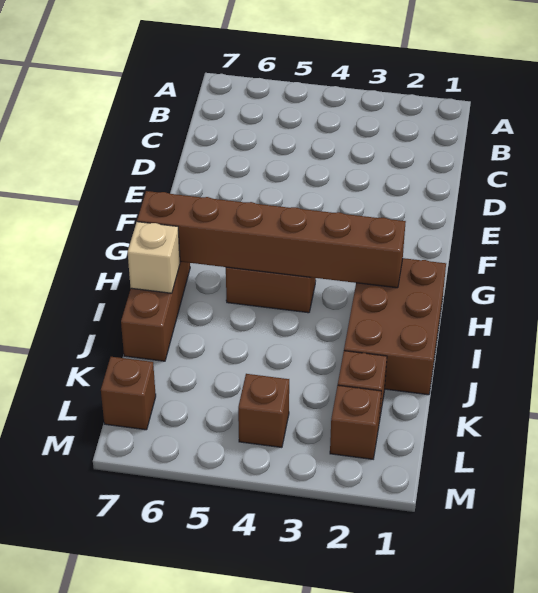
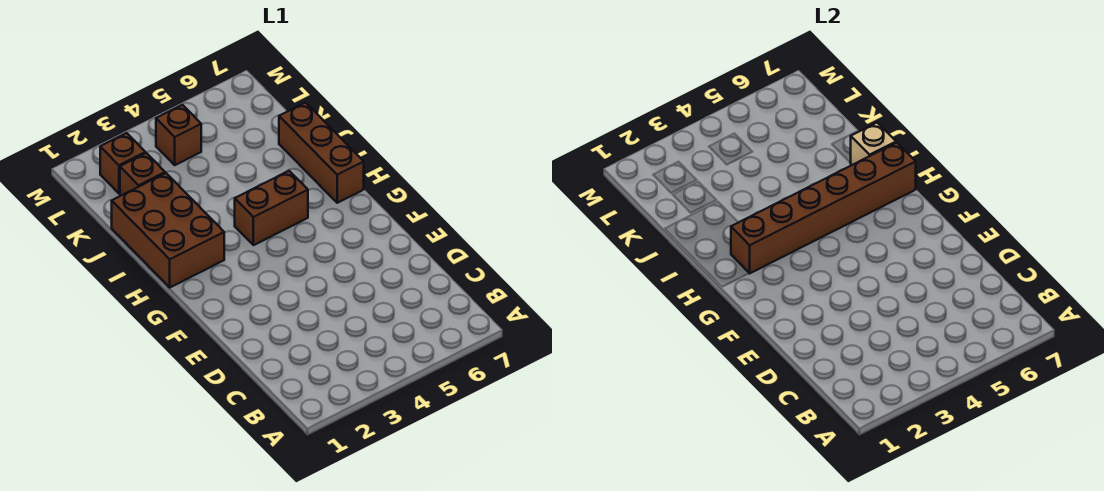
brown 1x1 brick [101,357,156,430] -> none

